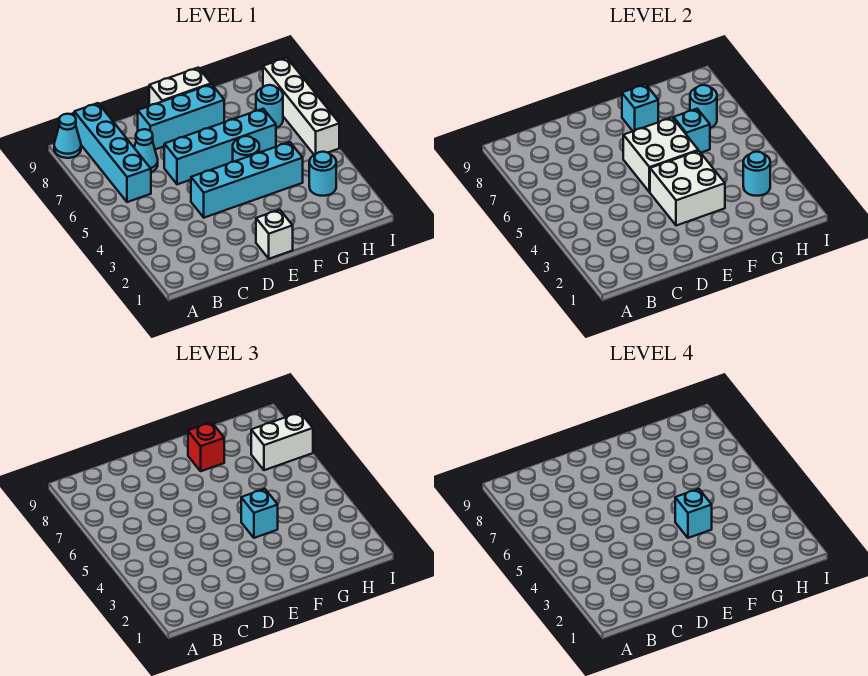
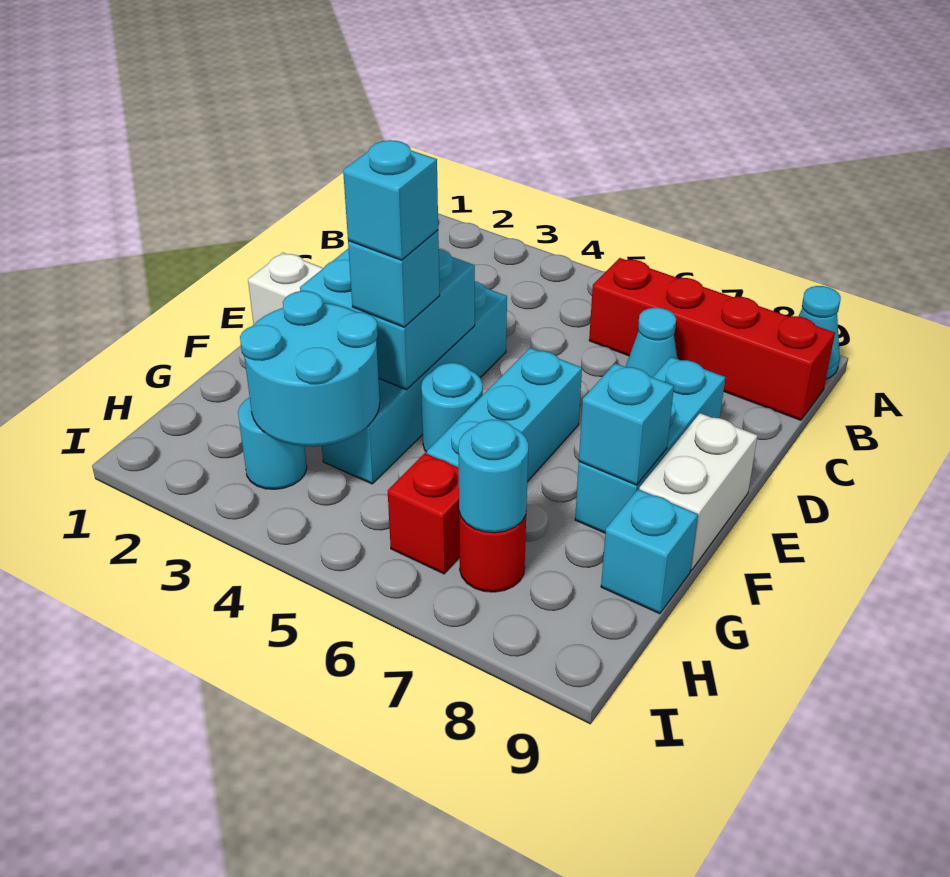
cyan 1x4 brick [74,103,151,202] -> red 1x4 brick [589,258,835,420]
cyan 1x4 brick [164,109,276,184] -> cyan 1x3 brick [427,348,582,482]
white 2x2 brick [650,151,725,226] -> cyan 2x2 brick [300,249,475,390]
white 2x2 brick [623,118,698,192] -> none
red 1x1 brick [188,422,224,471] -> red 1x1 brick moved to [388,453,460,574]
cyan 1x1 brick [674,109,710,153] -> cyan 1x1 brick moved to [601,489,698,614]
cyan 1x1 round brick [743,152,770,196] -> cyan 2x2 round brick [240,291,380,446]
cyan 1x1 round brick [256,85,283,128] -> red 1x1 round brick [459,512,526,592]
white 1x2 brick [251,412,313,470] -> none
white 1x4 brick [263,58,339,155] -> none

